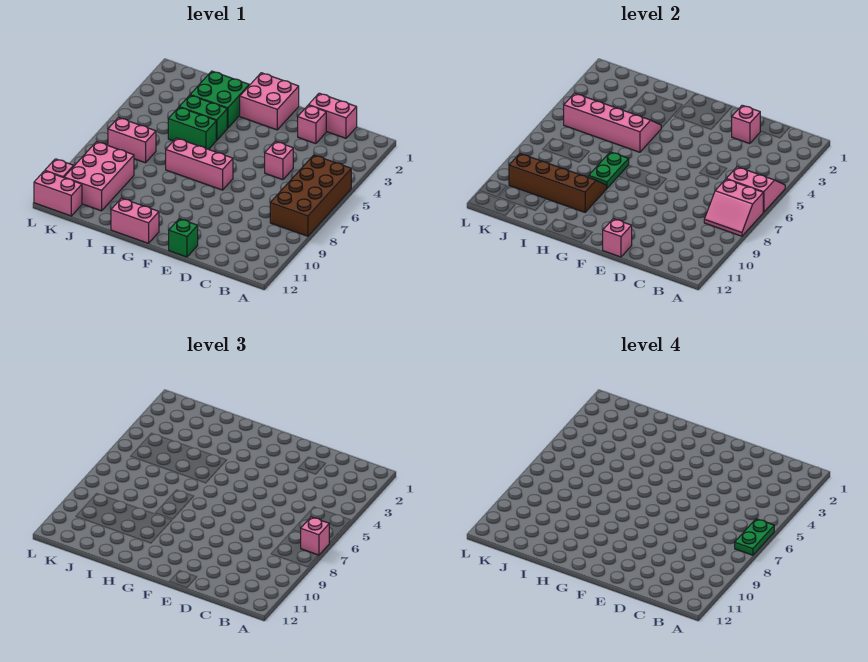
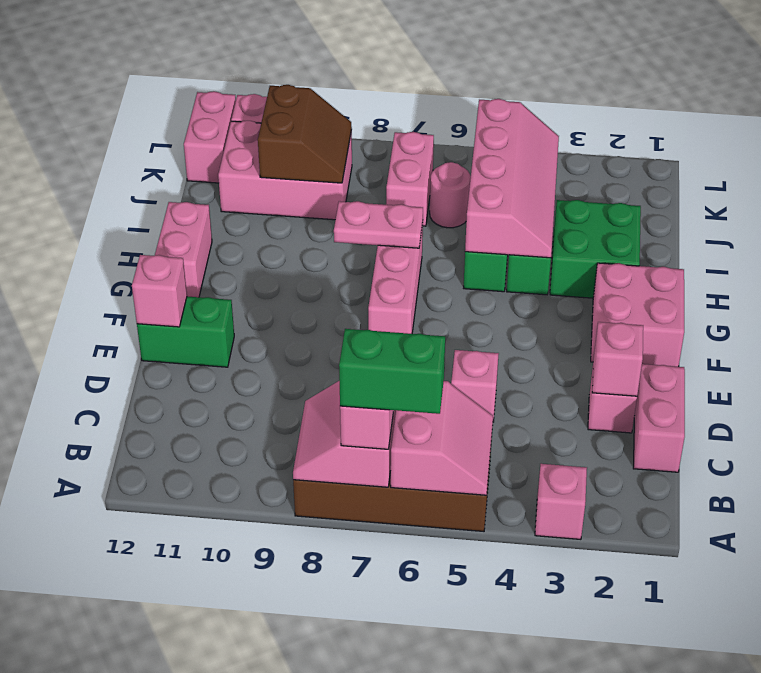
none -> pink 1x1 brick [535,464,587,539]
green 1x2 plate [735,519,774,555] -> green 1x2 brick [339,329,445,414]
green 1x1 brick [169,219,198,257] -> green 1x2 brick [137,296,234,367]
green 1x2 plate [589,152,629,188] -> pink 1x2 plate [334,201,423,248]
brown 2x4 slope [509,154,607,212] -> brown 2x2 slope [258,85,352,183]
none -> pink 1x1 round brick [430,162,471,228]

